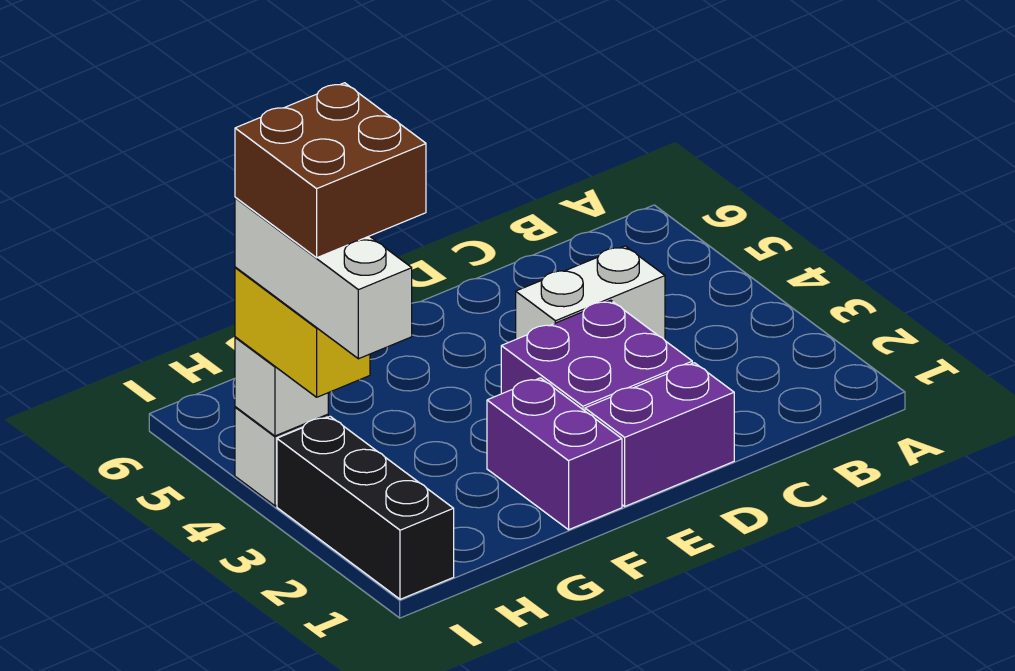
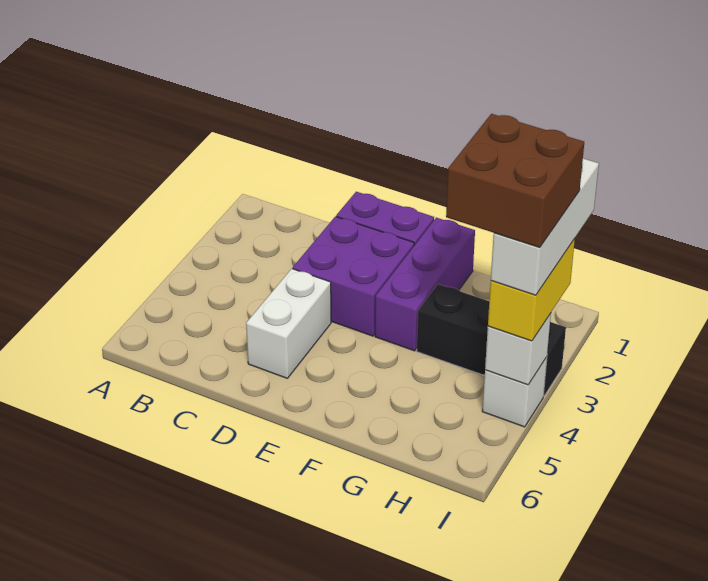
white 1x2 brick [516,246,665,340] -> white 1x2 brick turned to [246,269,331,378]
purple 1x2 brick [487,378,622,530] -> purple 1x3 brick [375,218,475,351]
black 1x3 brick [277,416,454,599] -> black 1x3 brick turned to [417,284,566,396]

